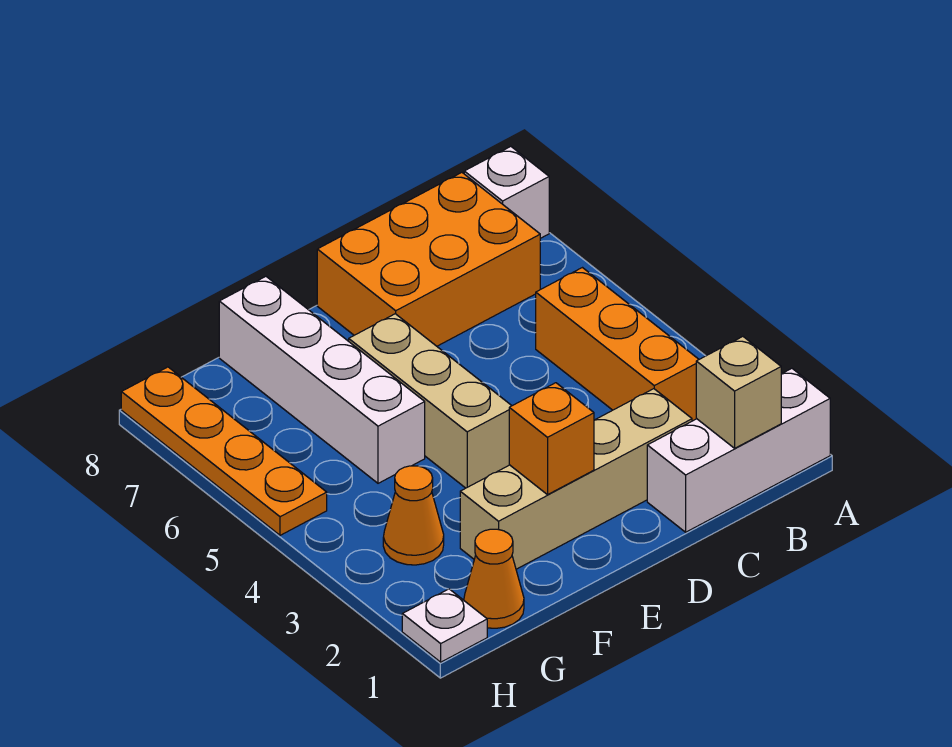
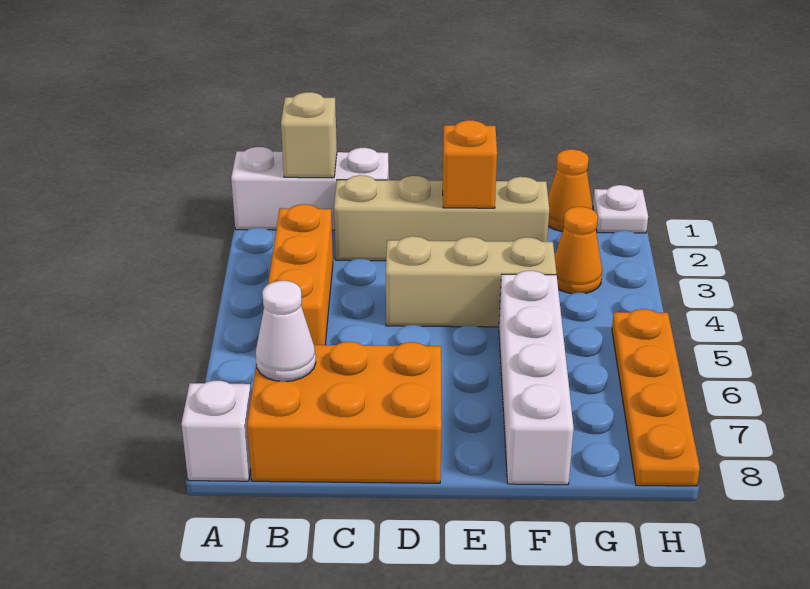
none -> white 1x1 cone [256,281,316,381]
tan 1x3 brick [349,314,512,488] -> tan 1x3 brick turned to [386,236,556,327]

